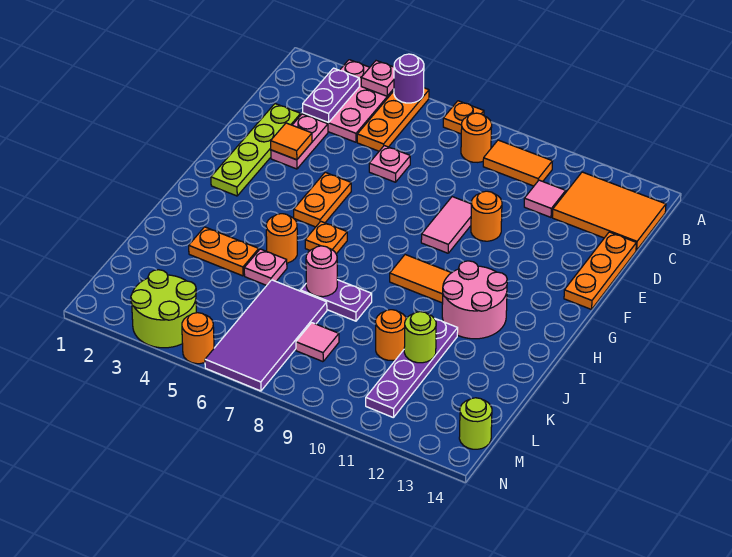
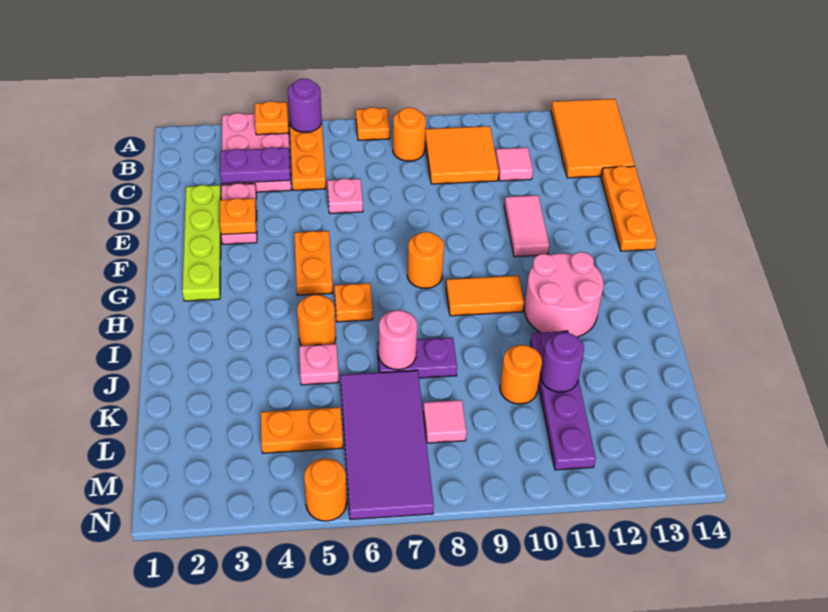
pink 1x1 plate [361,61,394,96] -> orange 1x1 plate [255,101,289,135]
purple 1x2 plate [303,68,359,122] -> purple 1x2 plate turned to [220,147,290,184]
orange 1x2 tile [483,140,552,186] -> orange 2x2 tile [425,126,499,184]
orange 2x3 tile [552,172,666,250] -> orange 2x3 tile turned to [551,99,635,178]
orange 1x1 tile [271,123,312,160] -> orange 1x1 plate [220,198,256,234]
pink 1x2 tile [421,197,471,253] -> pink 1x2 tile moved to [504,195,549,257]
orange 1x1 round brick [471,191,502,241] -> orange 1x1 round brick moved to [407,232,444,288]
orange 1x2 plate [189,227,259,276] -> orange 1x2 plate moved to [261,407,343,453]
lime 1x1 round brick [404,312,436,363] -> purple 1x1 round brick [541,333,584,392]
lime 2x2 round brick [131,270,196,348] -> none
lime 1x1 round brick [459,398,492,449] -> none

